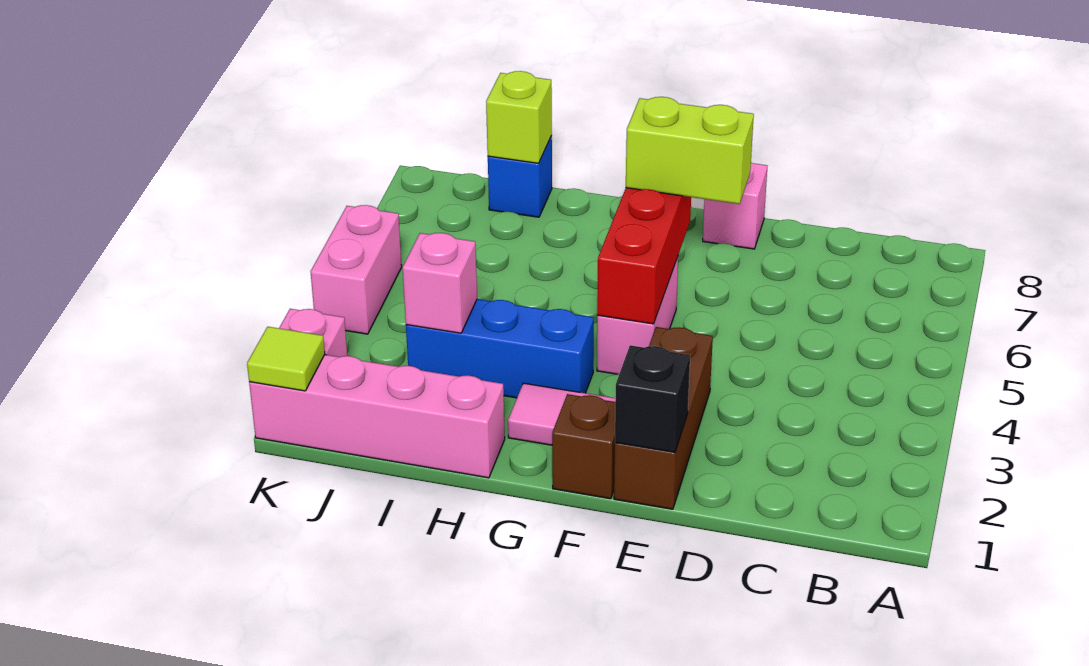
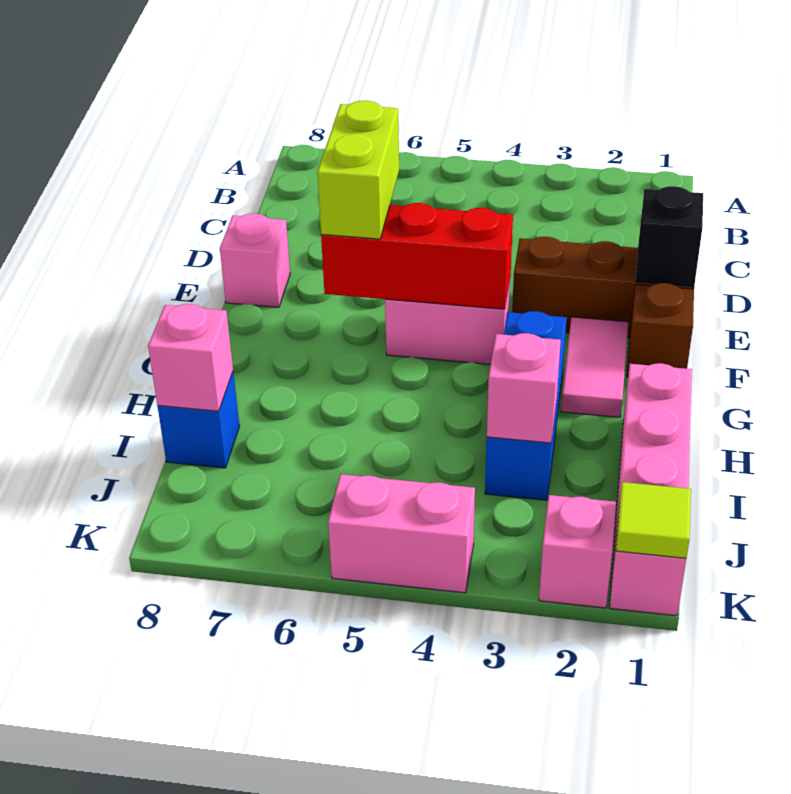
lime 1x1 brick [486,71,552,163] -> pink 1x1 brick [148,304,233,411]

